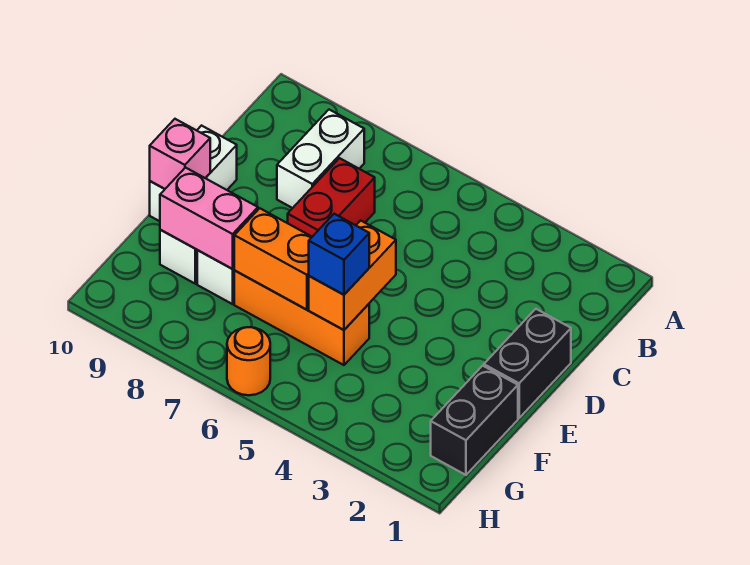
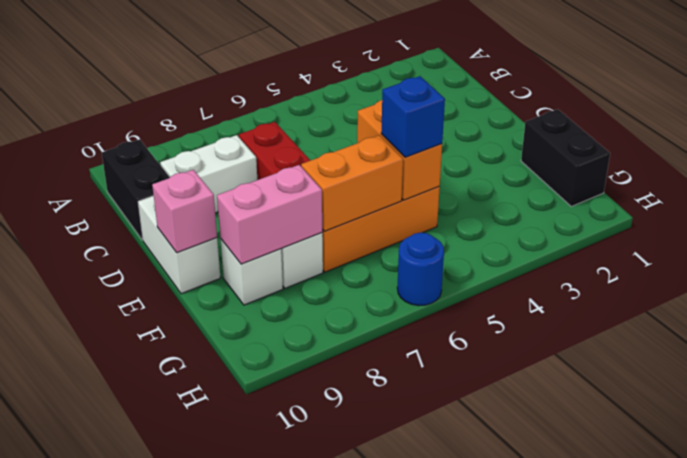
white 1x2 brick [277,110,364,208] -> white 1x2 brick turned to [160,135,257,213]
black 1x2 brick [484,309,571,418] -> black 1x2 brick moved to [102,139,170,240]
orange 1x1 round brick [227,327,270,395] -> blue 1x1 round brick [397,233,444,306]

